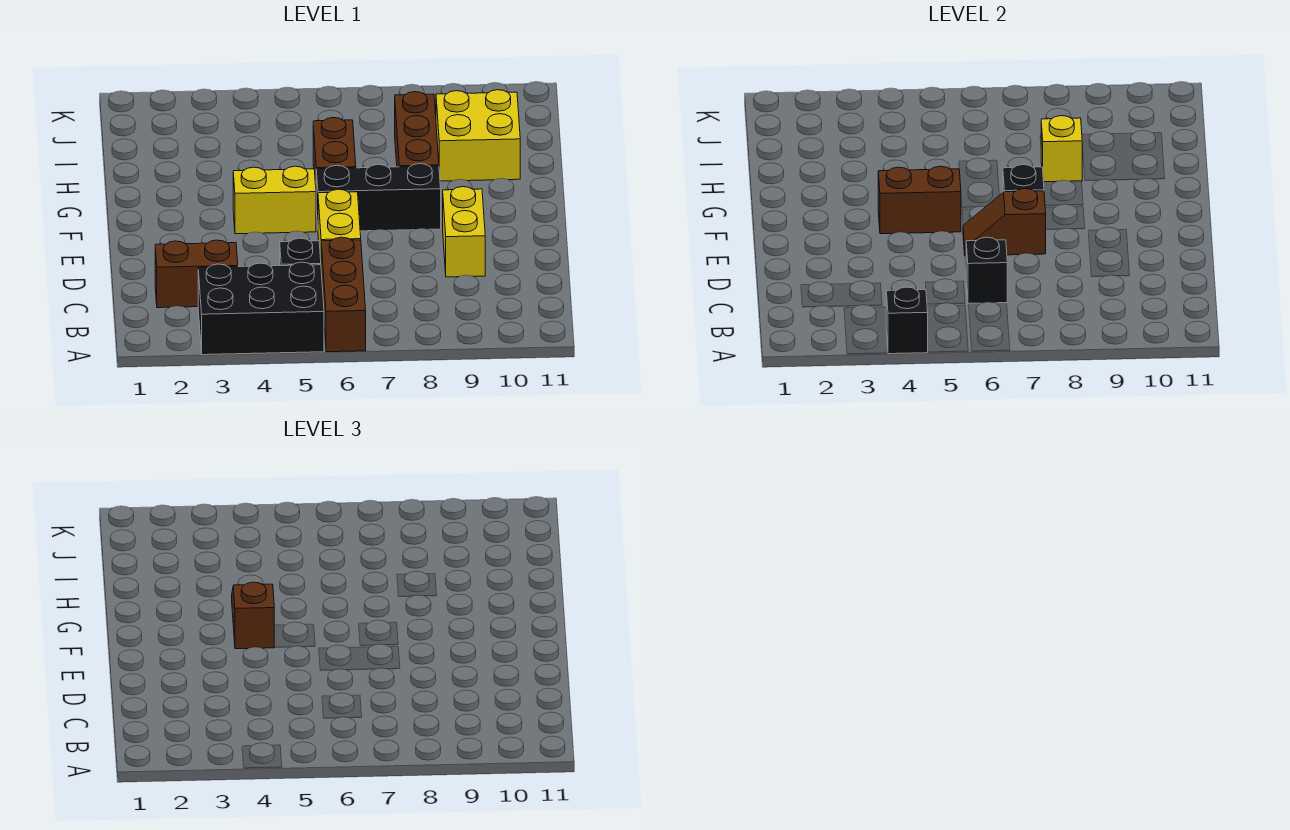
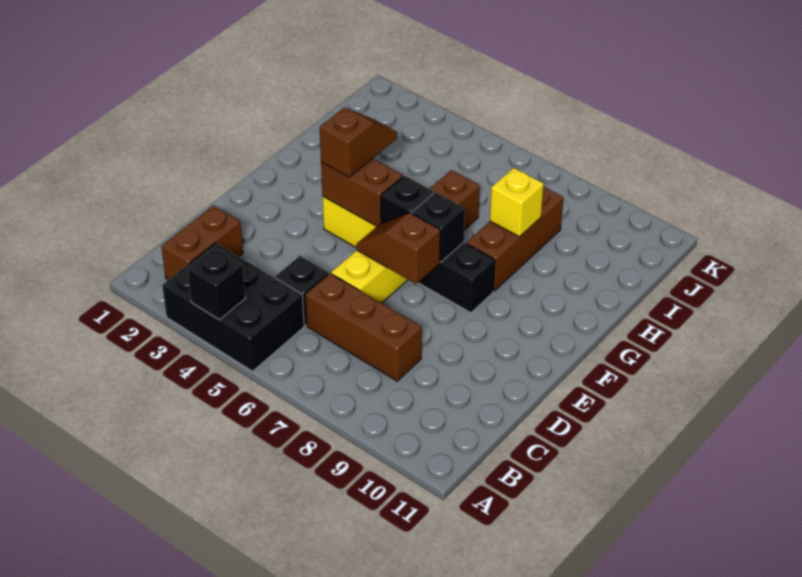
brown 1x3 brick [321,237,366,352] -> brown 1x3 brick turned to [305,273,422,381]
brown 1x2 brick [155,240,238,308] -> brown 1x2 brick turned to [161,205,243,280]
black 1x1 brick [966,237,1007,304] -> black 1x1 brick moved to [381,176,434,223]
yellow 1x2 brick [443,187,485,277] -> none
yellow 2x2 brick [436,90,520,181] -> none

